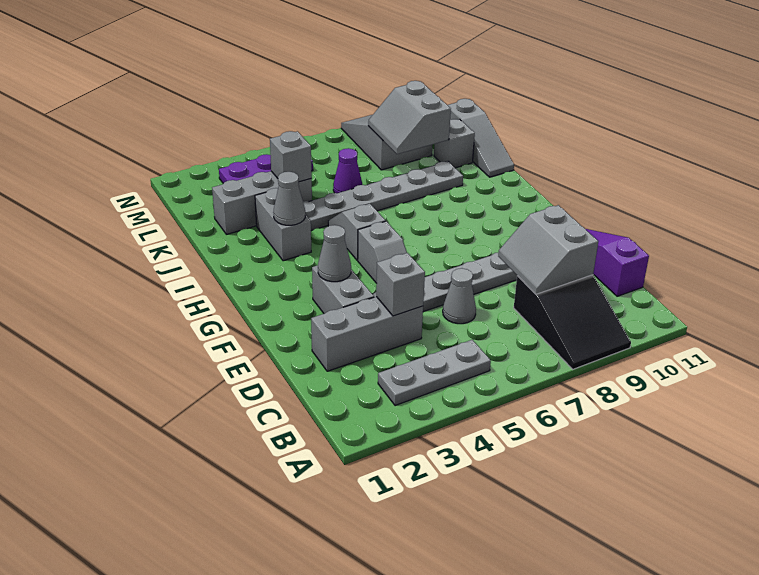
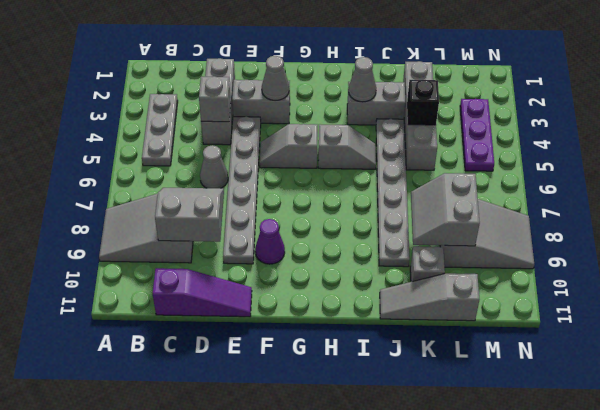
black 2x3 slope [514,275,631,369] -> grey 2x3 slope [99,194,193,263]
grey 1x3 brick [212,171,312,234] -> grey 1x4 brick [403,61,437,170]
grey 1x1 brick [270,131,312,182] -> black 1x1 brick [407,80,439,125]
purple 1x1 cone [333,148,362,193] -> purple 1x1 cone moved to [255,219,285,264]
grey 2x2 slope [368,81,451,154] -> grey 2x2 slope turned to [411,173,480,246]

